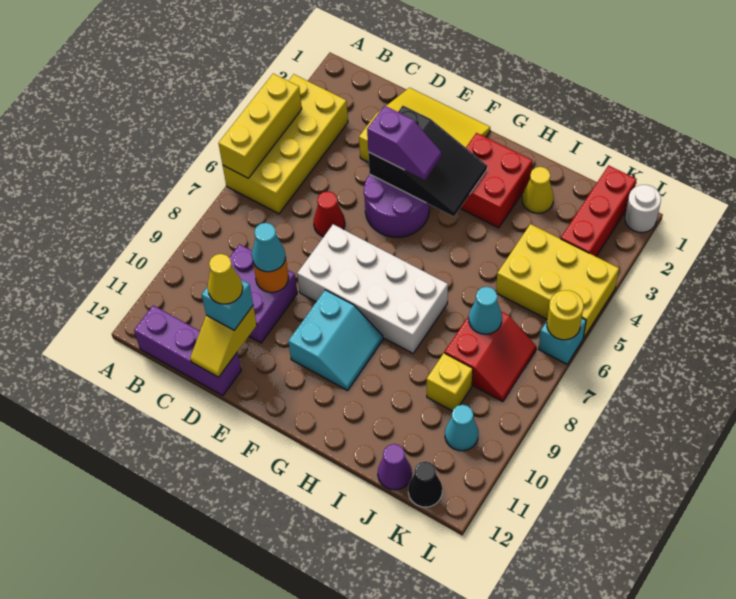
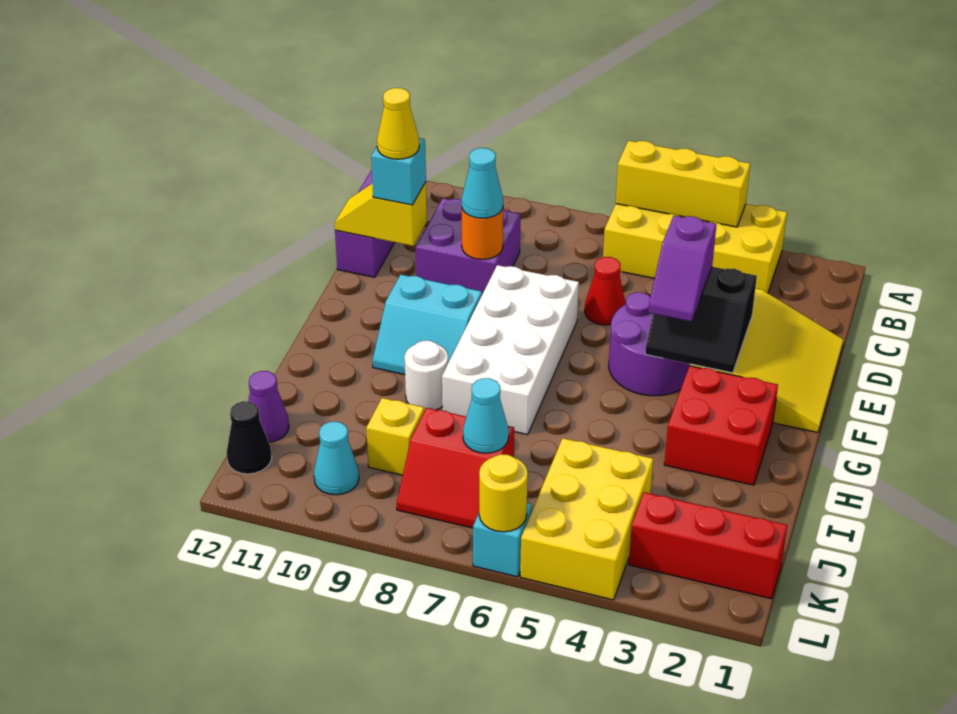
black 2x3 slope [368,106,487,217] -> black 2x2 slope [645,267,757,373]
yellow 1x1 cone [522,167,554,213] -> none
white 1x1 round brick [625,185,661,233] -> white 1x1 round brick moved to [404,341,448,411]

